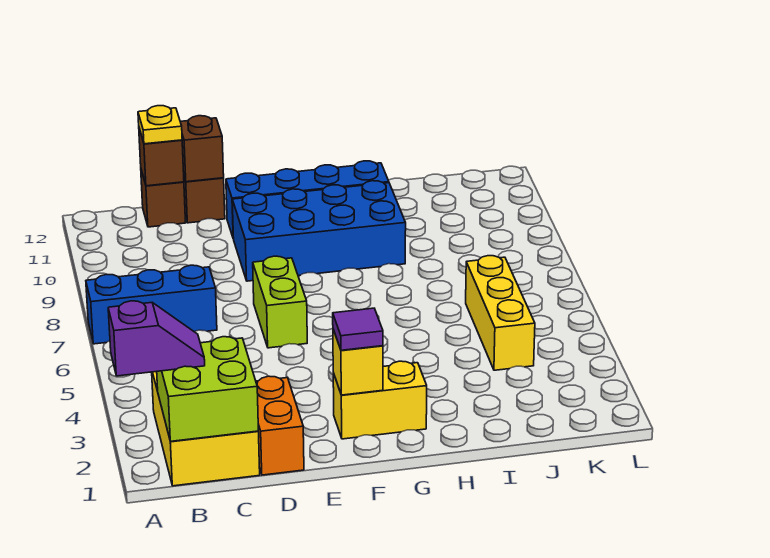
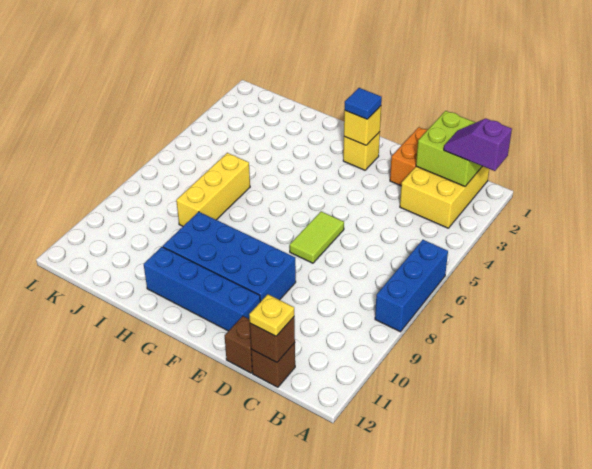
blue 1x3 brick [86,265,217,344] -> blue 1x3 brick turned to [375,240,448,332]
brown 1x1 brick [180,116,224,182] -> none
lime 1x2 brick [253,256,307,348] -> lime 1x2 tile [290,211,344,263]
yellow 1x2 brick [333,361,427,439] -> yellow 1x1 brick [343,132,380,170]
purple 1x1 tile [333,308,383,350] -> blue 1x1 tile [344,88,382,119]
yellow 1x3 brick [466,256,535,370] -> yellow 1x3 brick moved to [176,153,250,226]

